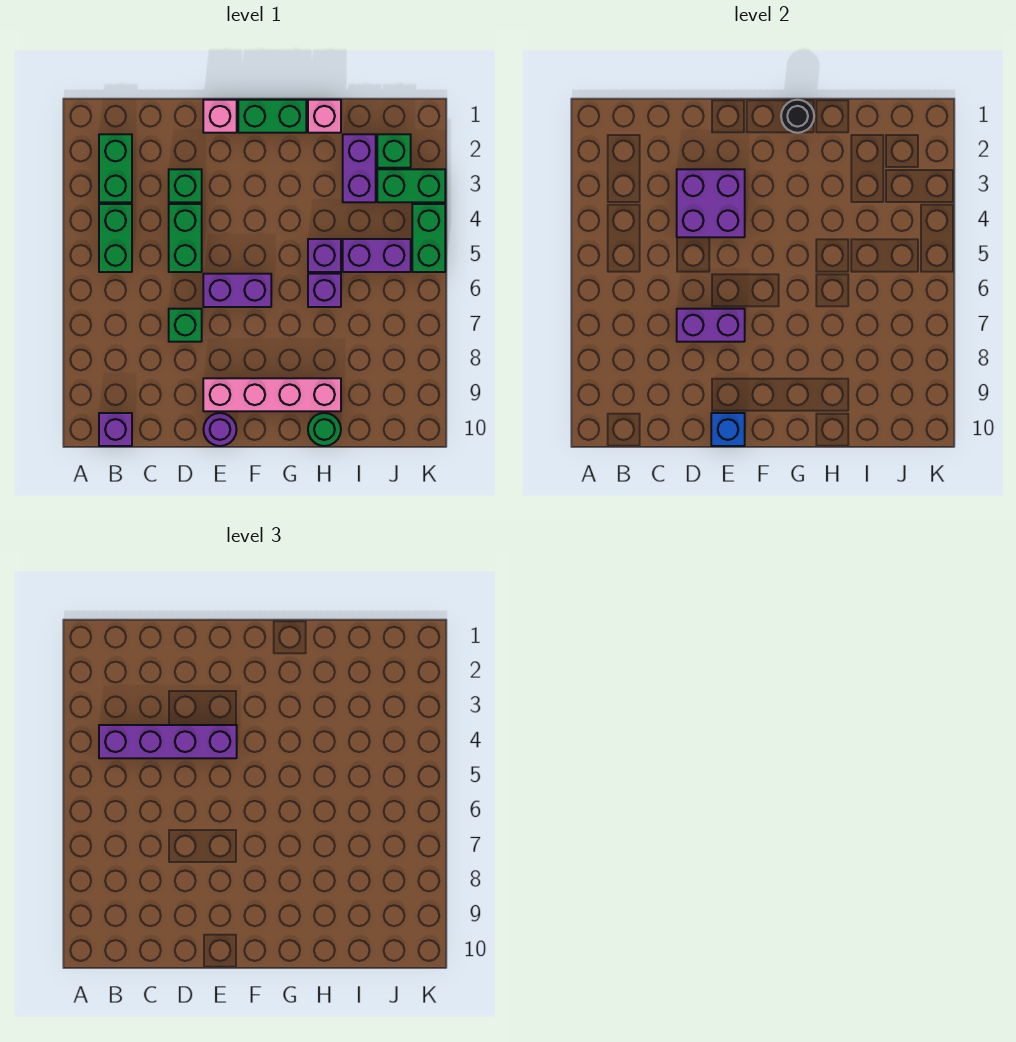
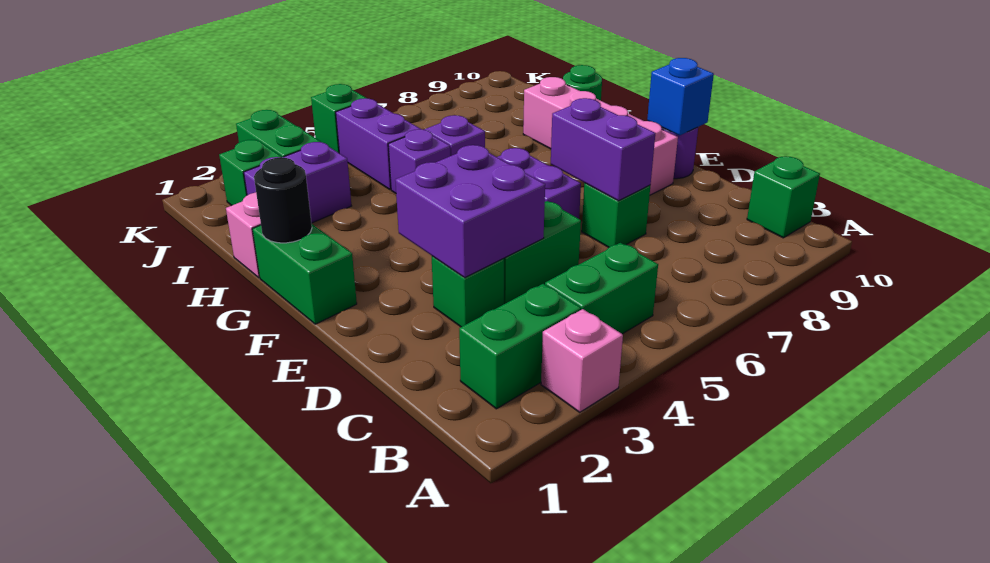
purple 1x4 brick [99,725,237,758] -> none
purple 1x1 brick [99,413,132,446] -> green 1x1 brick [747,156,820,238]
pink 1x1 brick [203,100,237,133] -> pink 1x1 brick moved to [541,309,623,412]
green 1x2 brick [412,204,445,272] -> green 1x1 brick [311,84,366,153]

